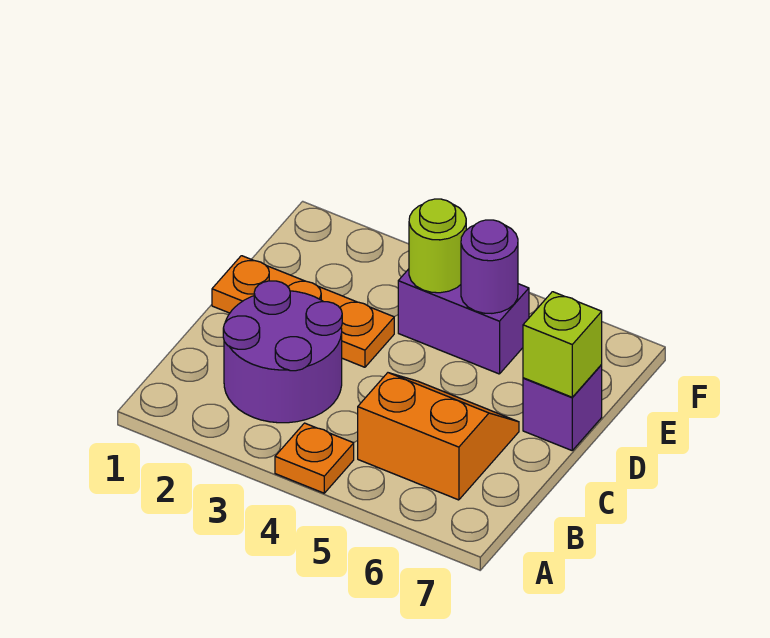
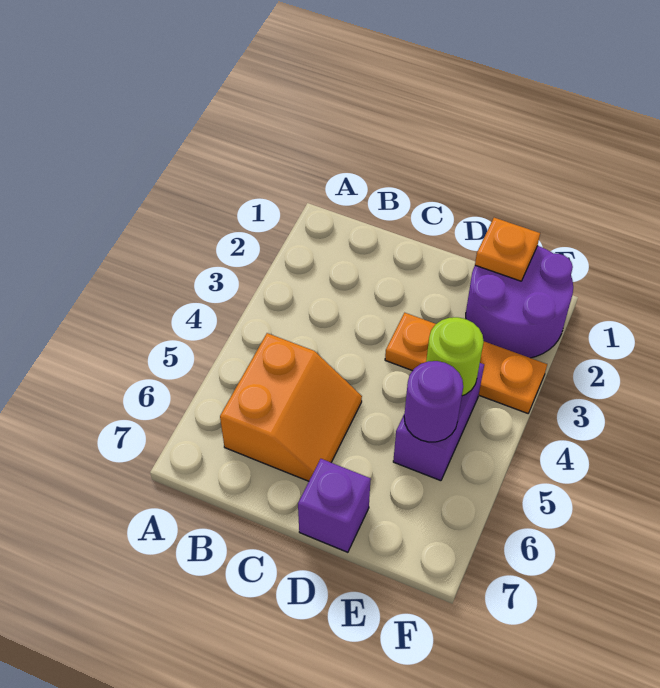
orange 1x1 plate [275,423,354,493] -> orange 1x1 plate moved to [475,218,540,281]
purple 2x2 round brick [223,281,342,423] -> purple 2x2 round brick moved to [466,246,573,358]
orange 1x3 plate [212,256,394,367] -> orange 1x3 plate turned to [385,313,547,413]
lime 1x1 brick [523,292,602,397] -> none

